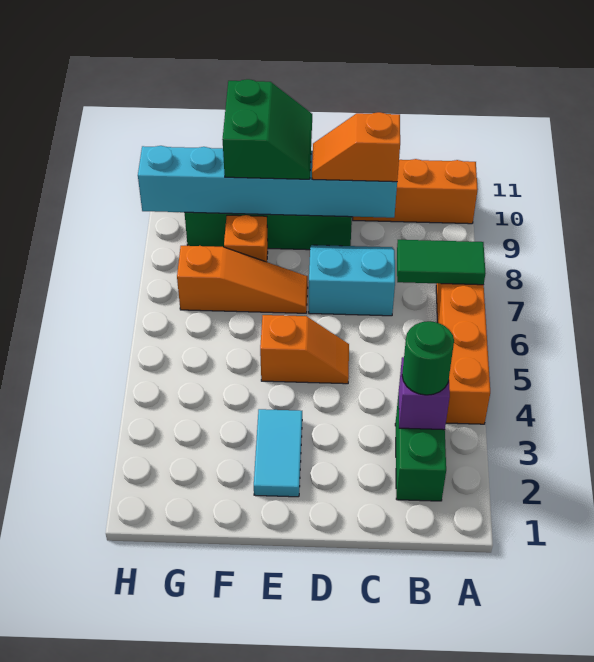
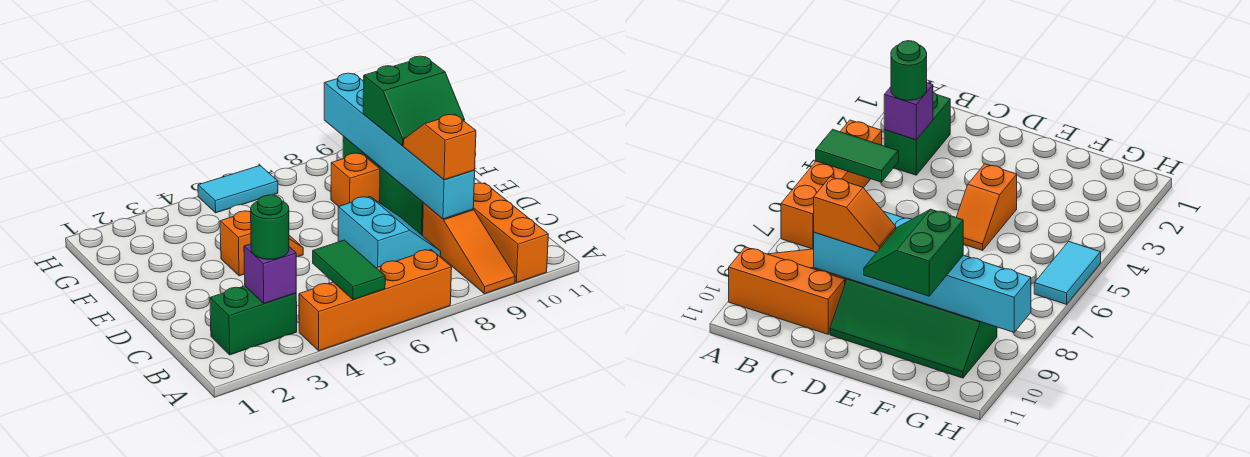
green 1x2 tile [397,240,485,285] -> green 1x2 tile moved to [313,240,385,300]
orange 1x2 slope [260,315,349,384] -> orange 1x2 slope turned to [220,211,303,276]
cyan 1x2 tile [254,409,302,497] -> cyan 1x2 tile moved to [198,166,278,213]
orange 1x3 slope [177,246,308,313] -> orange 1x3 slope moved to [422,203,515,294]

